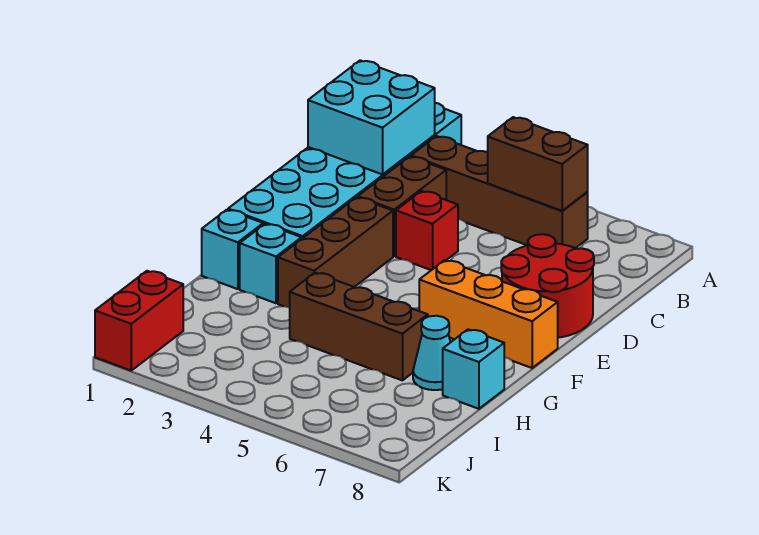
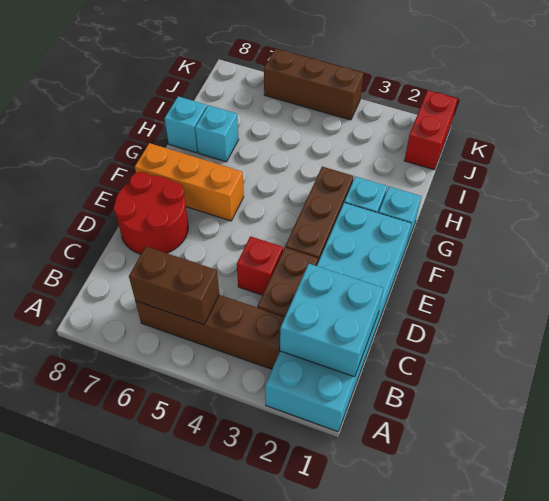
brown 1x3 brick [290,273,428,380] -> brown 1x3 brick moved to [264,49,363,120]
cyan 1x1 cone [413,316,451,390] -> cyan 1x1 brick [195,105,239,162]

